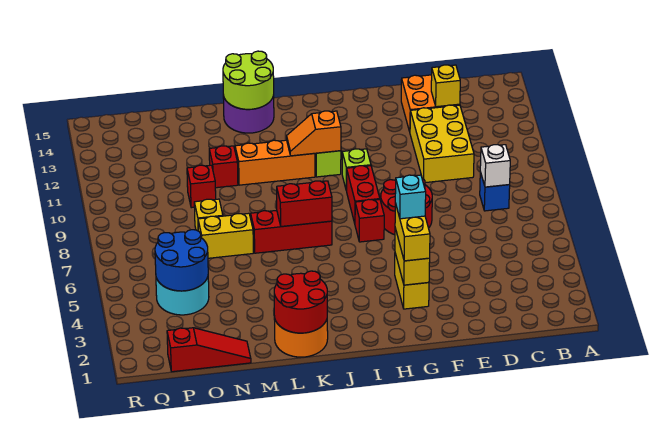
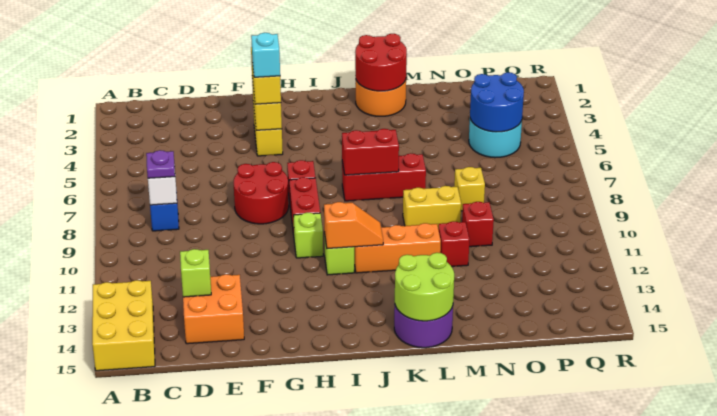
none -> purple 1x1 plate [146,150,175,178]
yellow 2x3 brick [410,105,474,183] -> yellow 2x3 brick moved to [92,280,155,371]
yellow 1x1 brick [431,65,460,107] -> lime 1x1 brick [180,249,211,297]
yellow 1x2 brick [198,213,253,258] -> yellow 1x2 brick moved to [403,186,461,226]
red 1x3 slope [167,328,251,372] -> none

